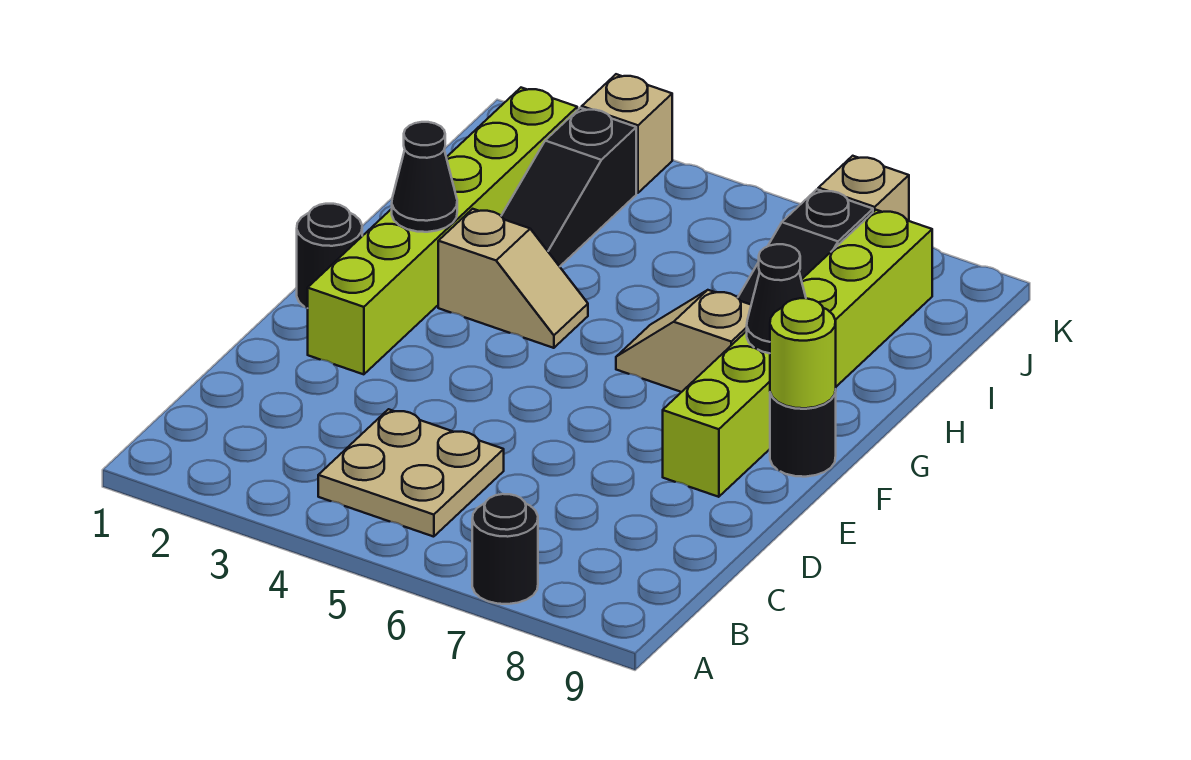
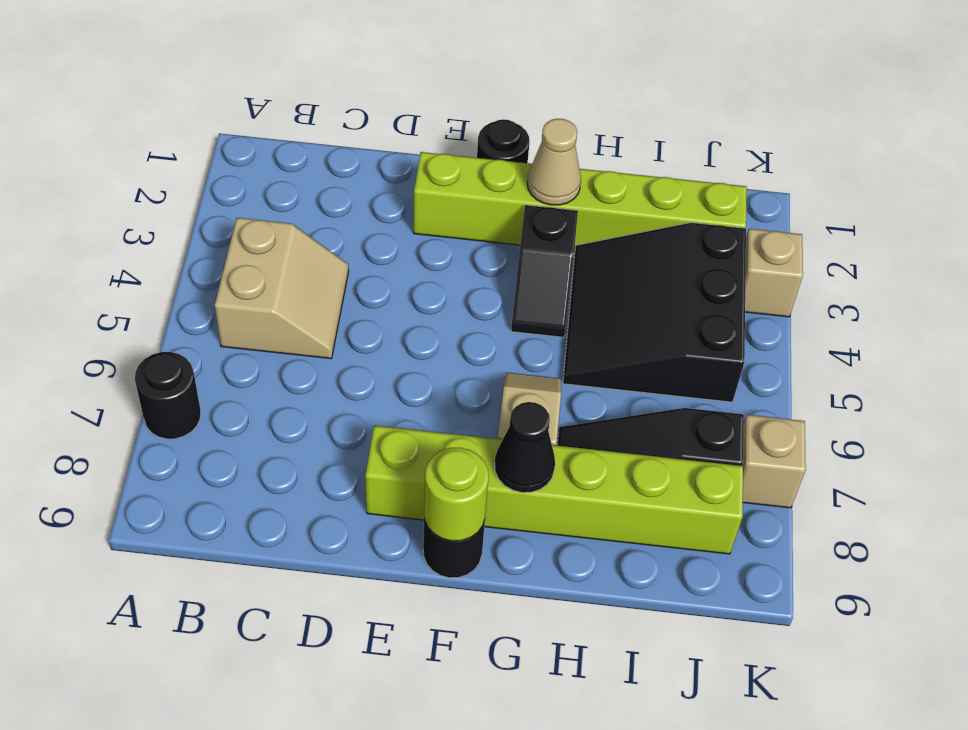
tan 2x2 plate [318,409,504,537] -> tan 2x2 slope [215,218,349,359]
black 1x1 cone [392,122,457,232] -> tan 1x1 cone [527,119,581,205]
tan 1x2 slope [438,209,588,348] -> black 1x2 slope [511,205,578,337]
black 1x3 slope [501,108,636,266] -> black 3x3 slope [563,222,746,402]

